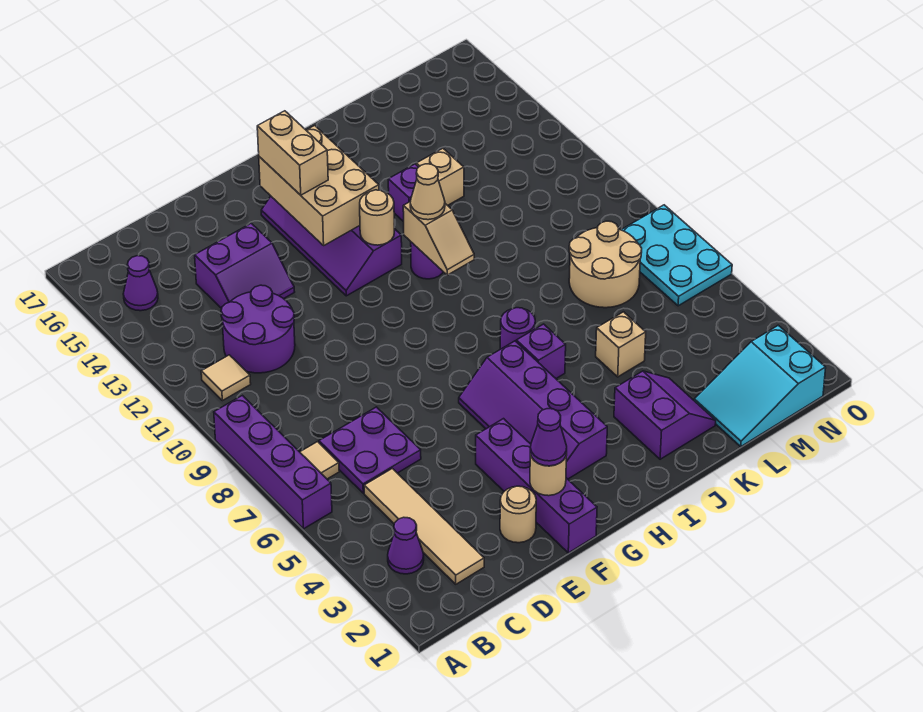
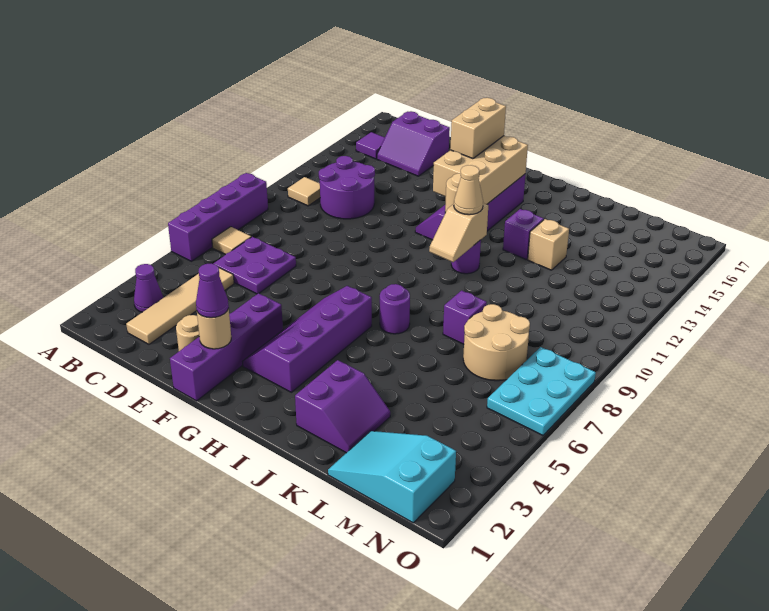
purple 1x1 cone [123,256,158,311] -> purple 1x1 tile [356,132,385,159]
purple 2x2 slope [195,223,294,308] -> purple 2x2 slope moved to [377,111,450,176]
purple 1x1 brick [516,324,566,378] -> purple 1x1 brick moved to [443,290,487,344]
tan 1x1 brick [596,312,646,377] -> none

